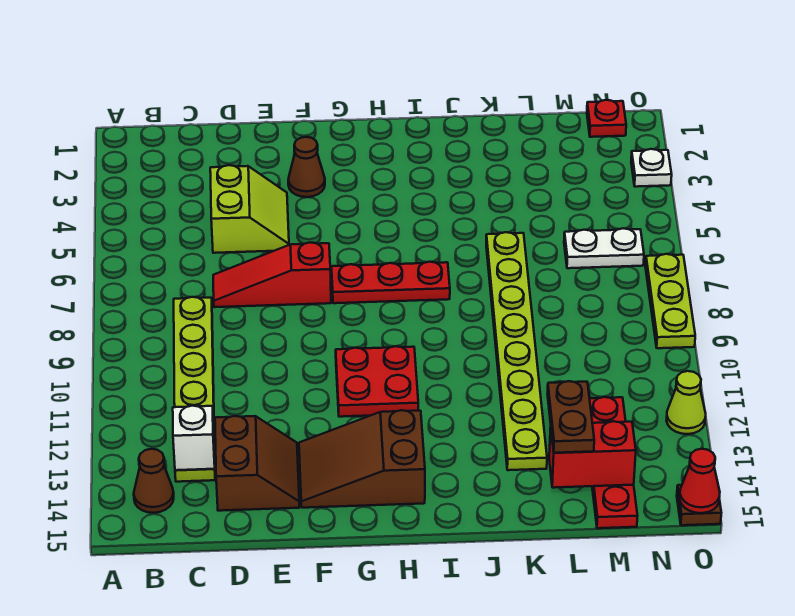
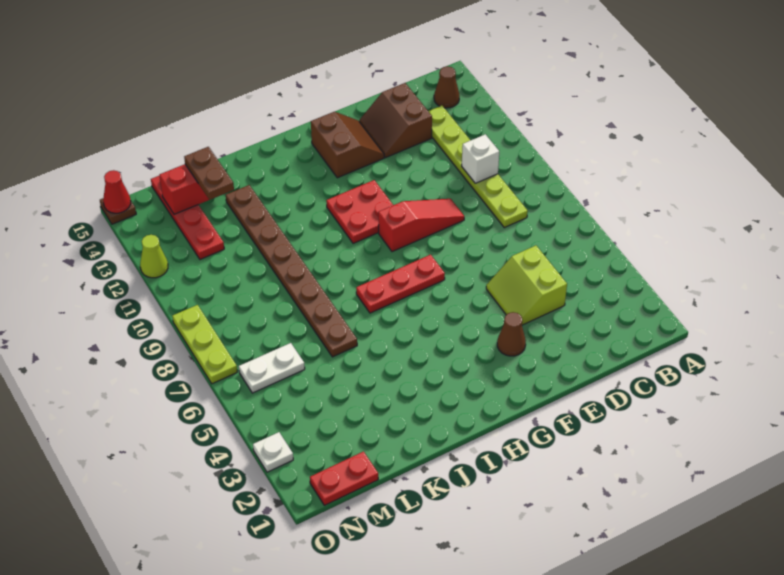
white 1x1 brick [173,406,215,470] -> white 1x1 brick moved to [462,134,499,183]
red 1x3 slope [213,242,331,307] -> red 1x3 slope moved to [378,199,464,252]
brown 2x3 slope [299,410,425,508] -> brown 2x2 slope [311,112,384,178]
lime 1x8 plate [486,232,547,470] -> brown 1x8 plate [226,185,357,357]
red 1x1 plate [587,100,626,137] -> red 1x2 plate [310,452,378,505]

